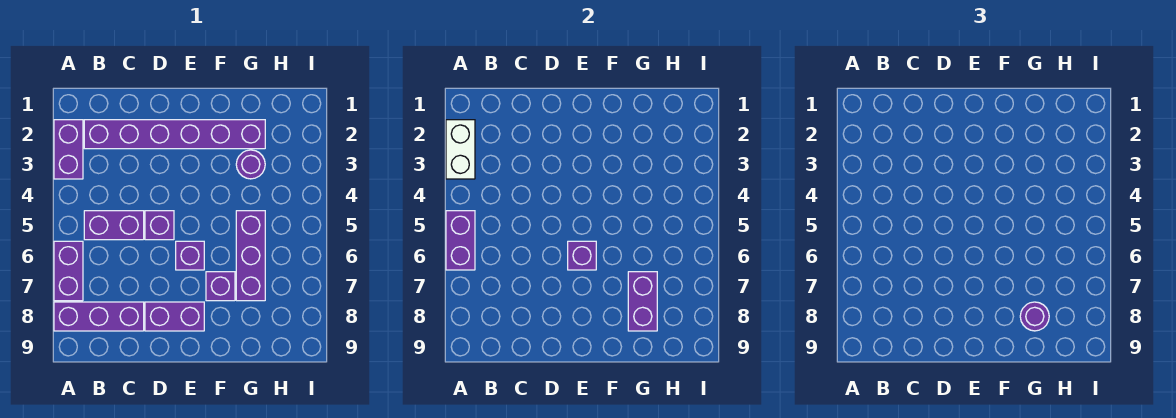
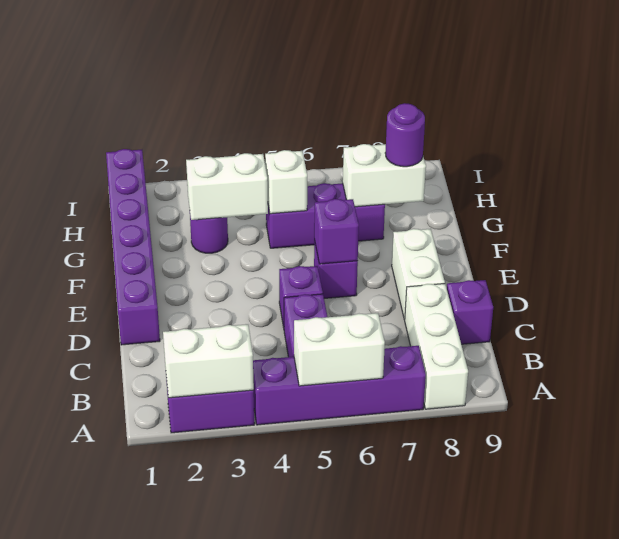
purple 1x2 brick [446,211,475,270] -> white 1x2 brick [294,313,385,386]
purple 1x2 brick [54,241,83,301] -> purple 1x4 brick [253,346,426,425]
purple 1x3 brick [54,302,144,331] -> white 1x3 brick [405,284,468,409]
purple 1x6 brick [84,120,265,149] -> purple 1x6 brick moved to [106,149,160,345]
purple 1x2 brick [145,302,204,331] -> white 1x2 brick [392,229,445,320]
purple 1x1 brick [206,272,235,301] -> purple 1x1 brick moved to [447,280,493,344]
none -> white 1x2 brick [186,153,268,220]
none -> white 1x1 brick [265,150,307,214]
purple 1x2 brick [628,272,657,331] -> white 1x2 brick [343,144,426,207]

